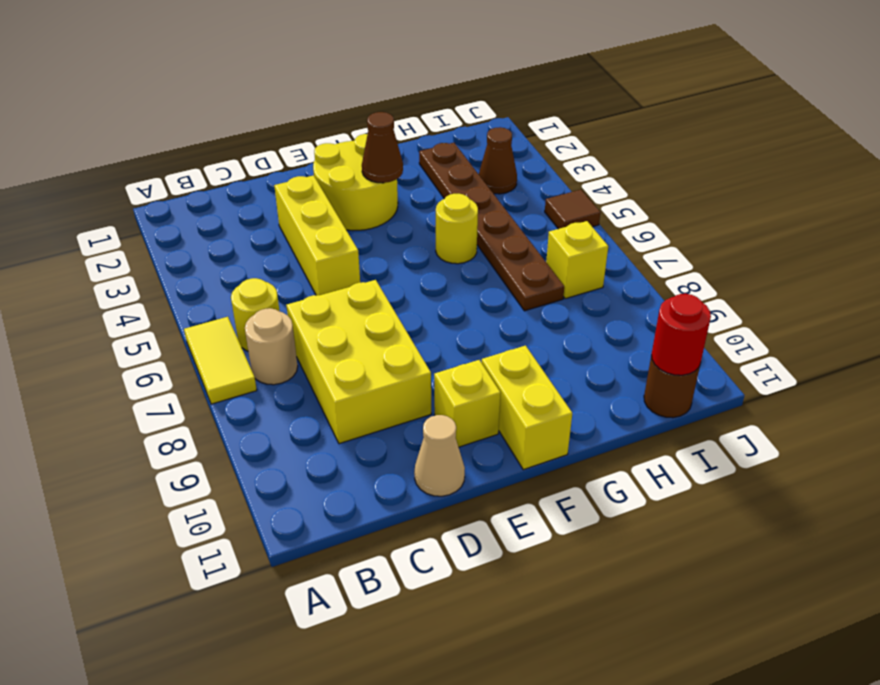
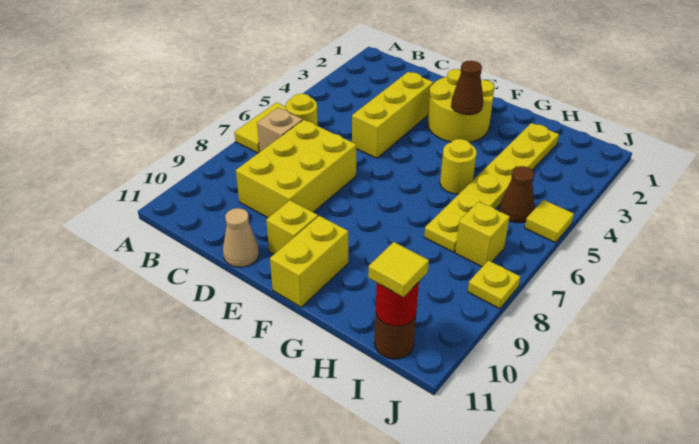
tan 1x1 round brick [245,308,298,385] -> tan 1x1 brick [257,108,303,152]
brown 1x6 plate [419,143,564,311] -> yellow 1x6 plate [424,123,559,252]
brown 1x1 cone [479,127,517,194] -> brown 1x1 cone moved to [500,166,534,223]
none -> yellow 1x1 tile [368,242,429,297]
brown 1x1 tile [545,190,600,229] -> yellow 1x1 tile [525,200,574,243]
none -> yellow 1x1 plate [468,260,520,309]

